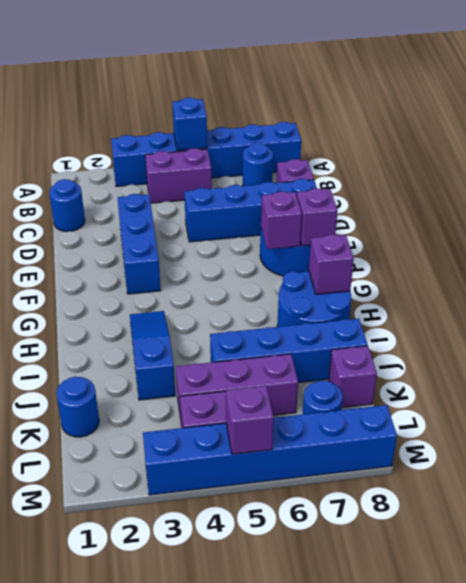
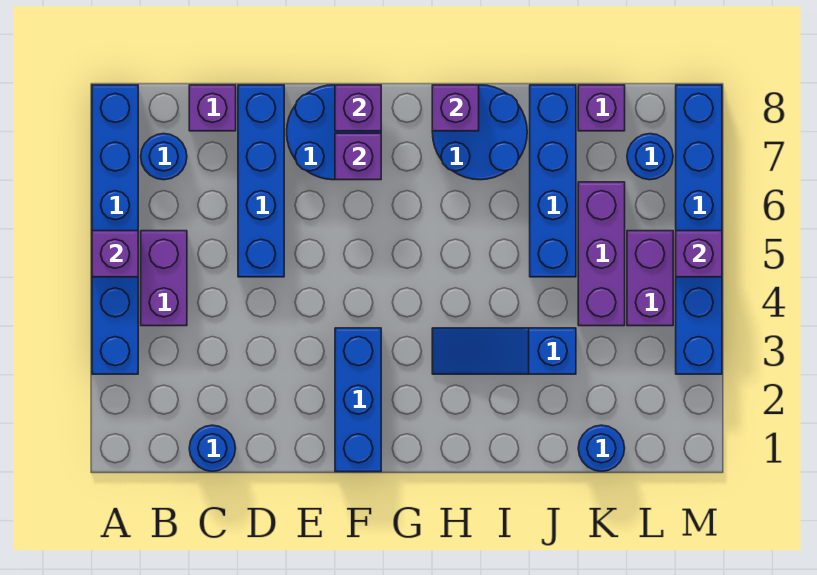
blue 1x1 brick [172,98,207,151] -> purple 1x1 brick [92,231,138,277]
blue 1x3 brick [118,194,161,294] -> blue 1x3 brick turned to [335,328,381,472]

